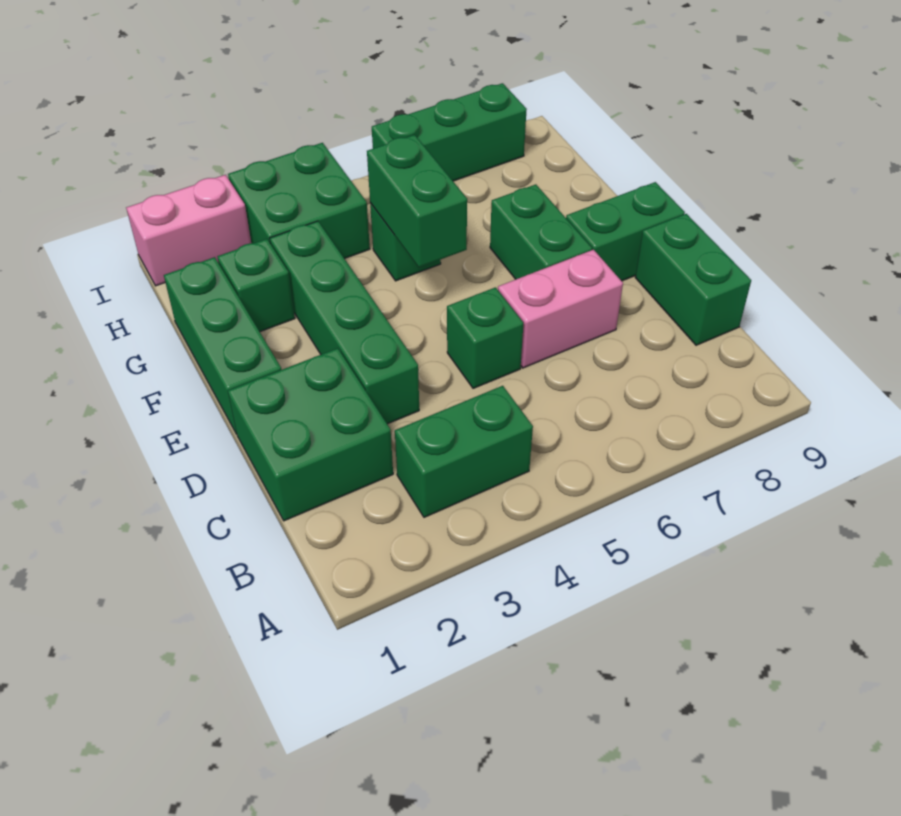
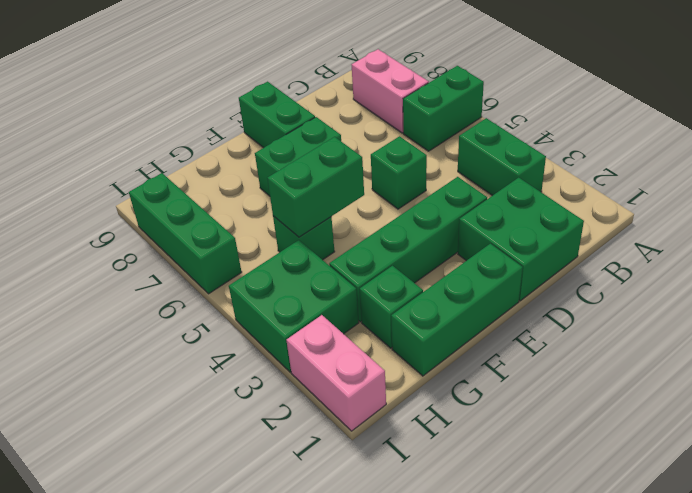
green 1x2 brick [635,214,751,345] -> green 1x2 brick moved to [403,66,484,151]
pink 1x2 brick [498,250,623,368] -> pink 1x2 brick moved to [352,49,429,133]

